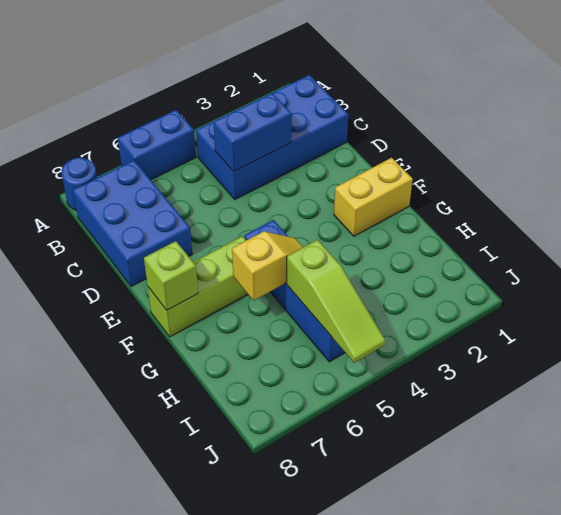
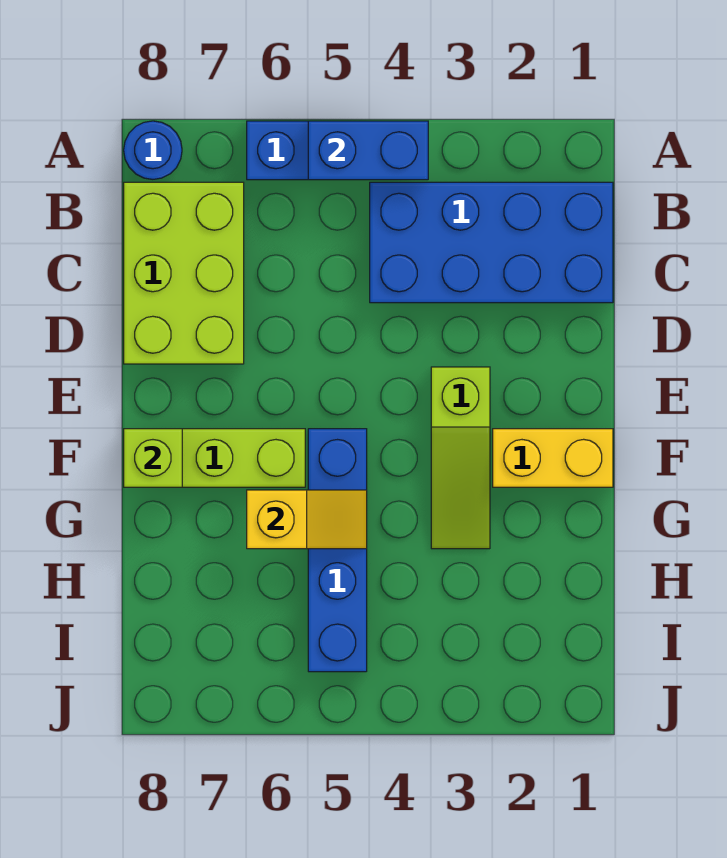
blue 2x3 brick [73,160,192,287] -> lime 2x3 brick [124,182,244,364]
blue 1x2 brick [213,93,292,172] -> blue 1x2 brick moved to [308,121,428,180]
lime 1x3 slope [287,240,385,363] -> lime 1x3 slope moved to [431,367,490,549]

